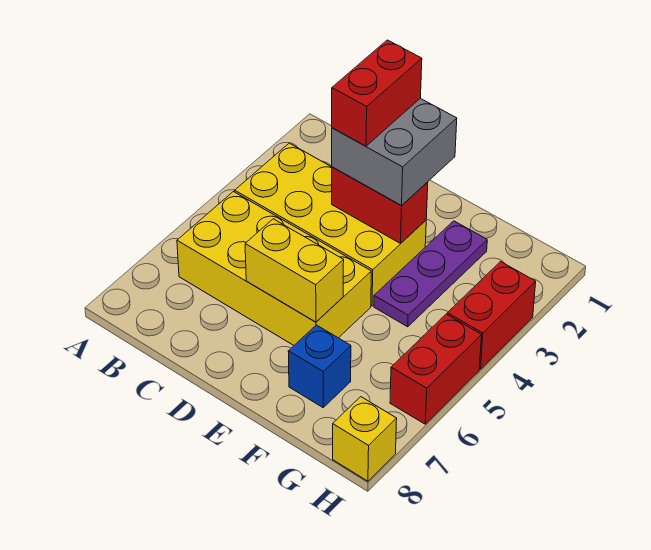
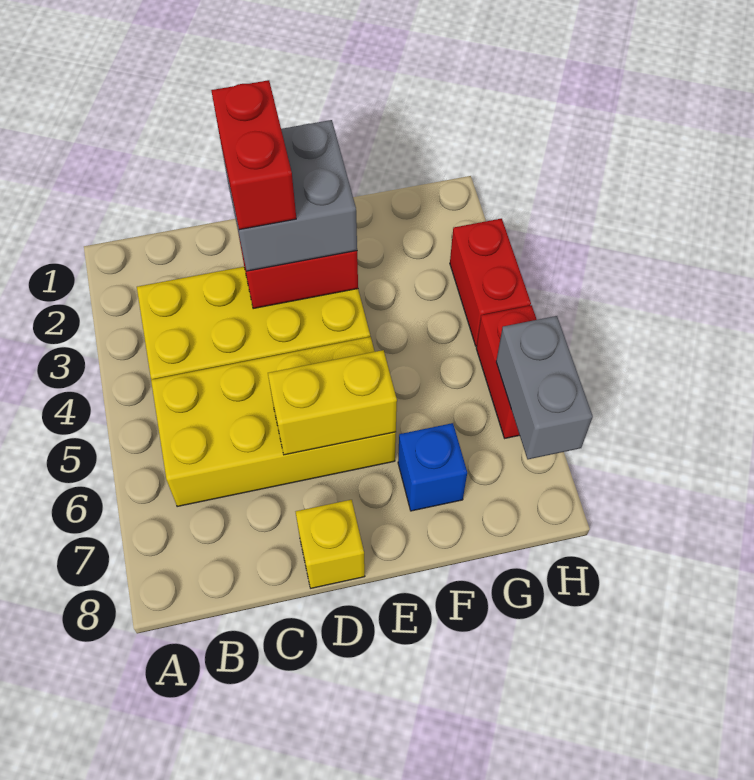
purple 1x3 plate [374,221,487,327] -> none
none -> grey 1x2 brick [496,316,593,459]
yellow 1x1 brick [333,397,397,481] -> yellow 1x1 brick moved to [296,500,365,588]

